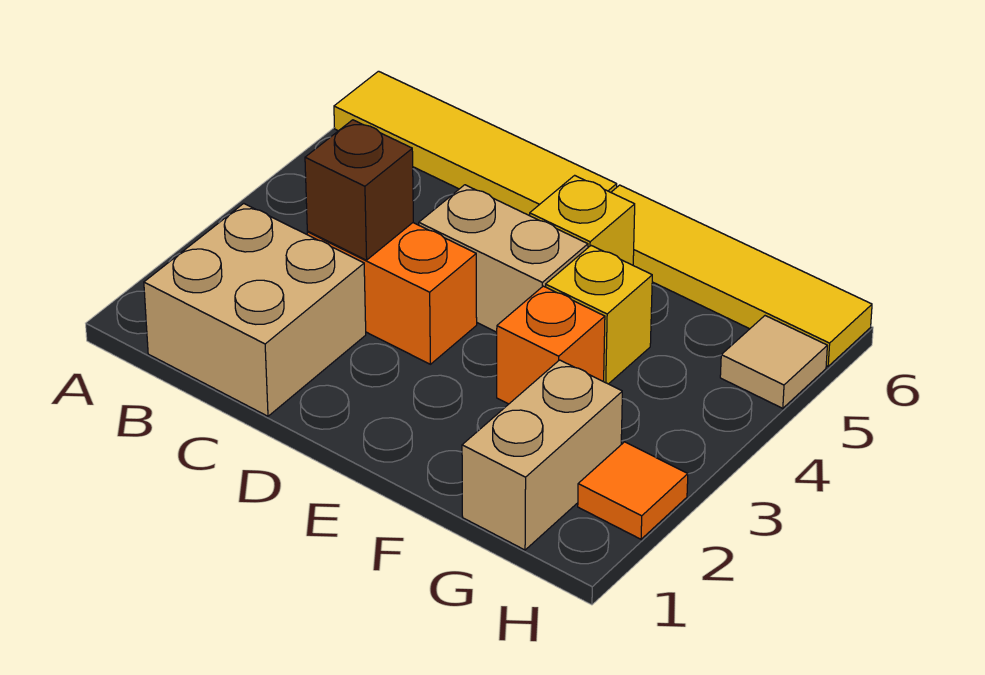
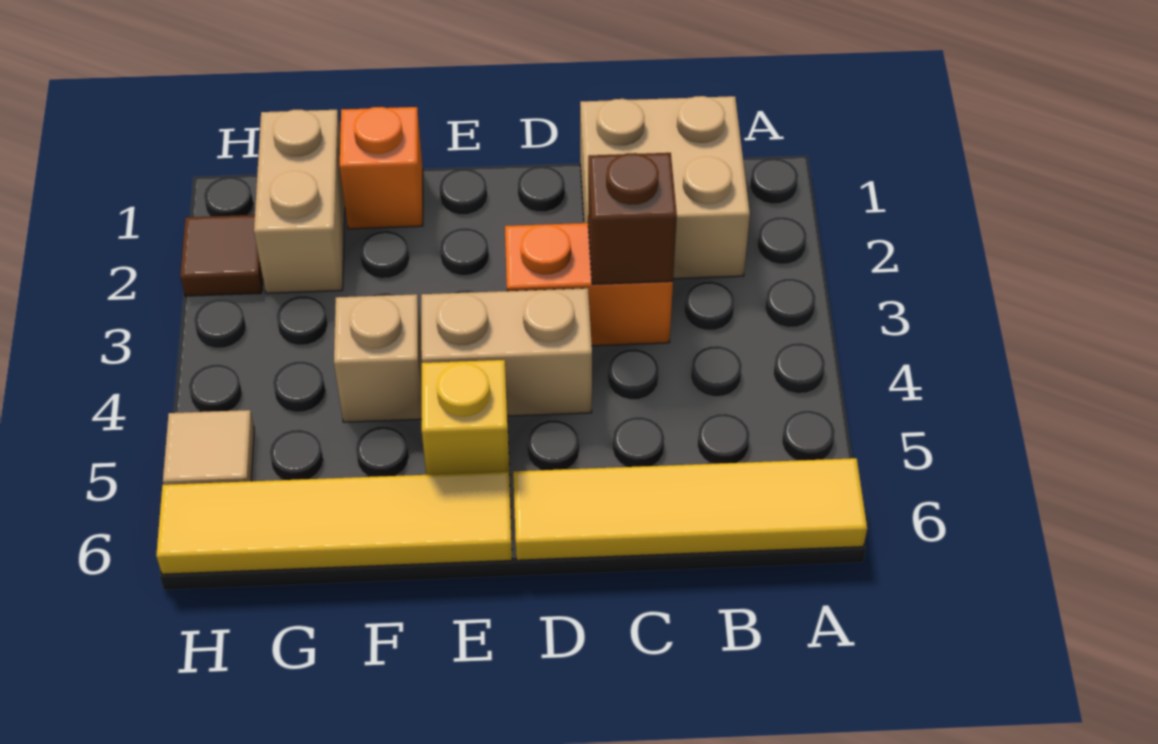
orange 1x1 brick [497,286,605,404] -> orange 1x1 brick moved to [340,107,423,229]
yellow 1x1 brick [546,246,652,384] -> tan 1x1 brick [334,294,422,422]
orange 1x1 tile [578,442,688,539] -> brown 1x1 tile [180,215,263,296]

